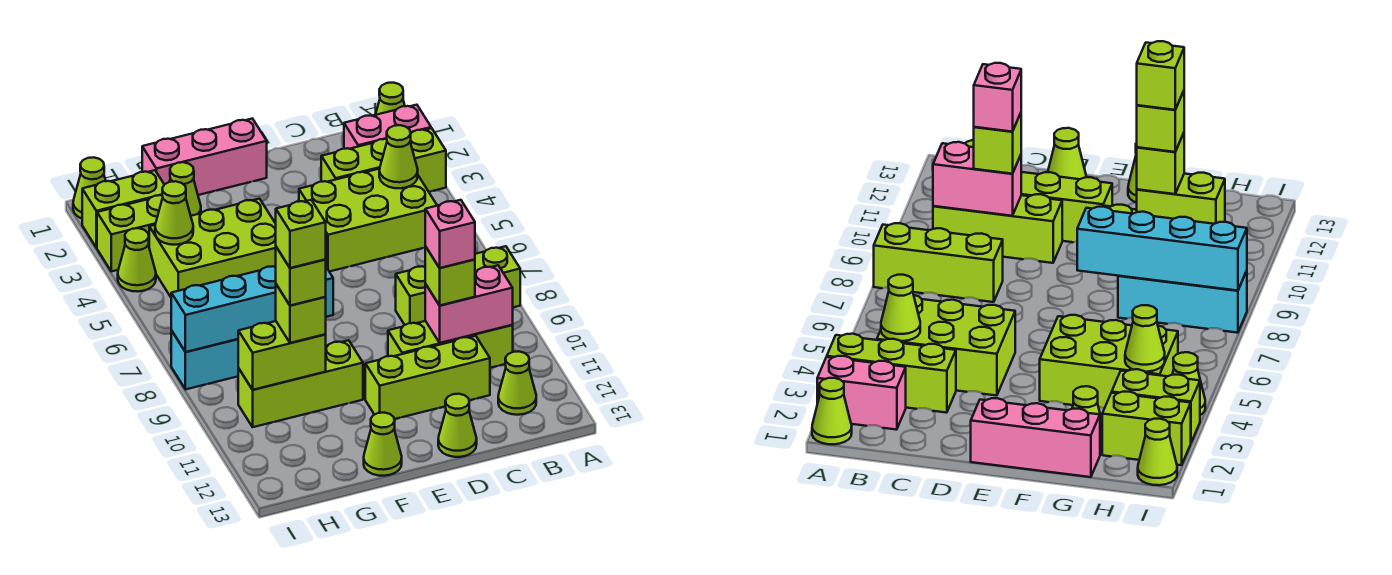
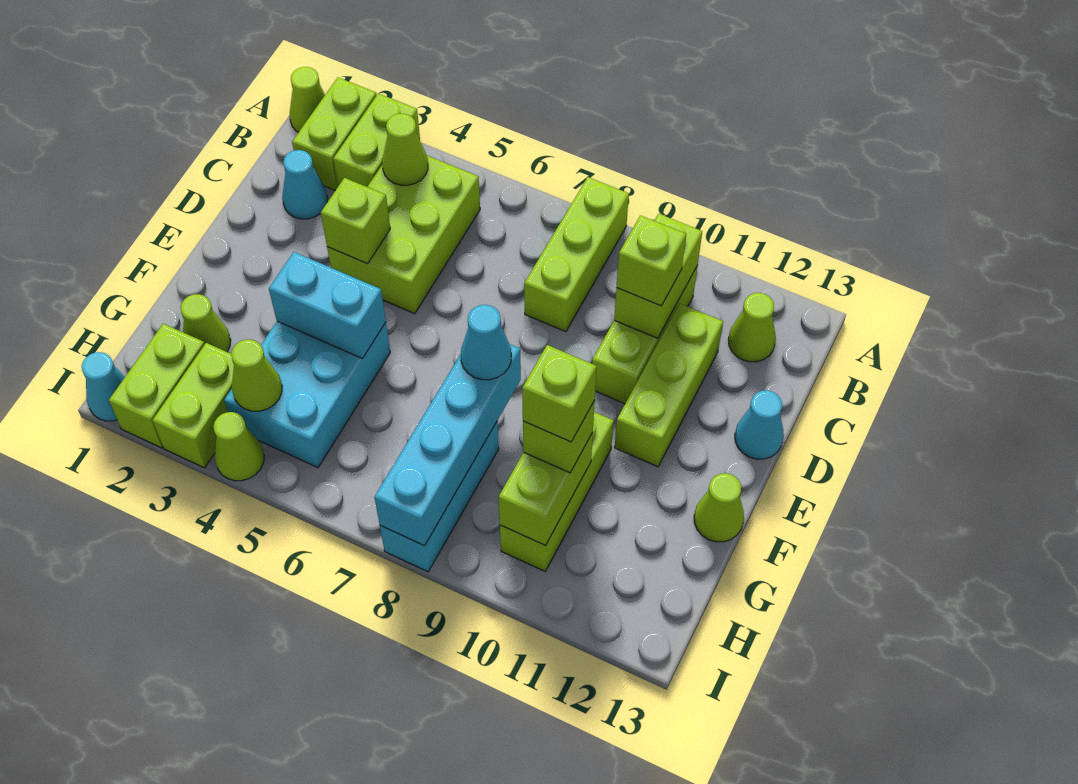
pink 1x2 brick [344,105,431,149] -> lime 1x2 brick [292,77,377,190]
lime 1x3 brick [321,128,446,192] -> lime 1x2 brick [333,93,420,187]
pink 1x2 brick [425,265,513,343] -> lime 1x2 brick [614,214,702,338]
none -> cyan 1x1 cone [282,150,328,219]
pink 1x1 brick [425,200,475,268] -> none
lime 1x1 cone [438,394,477,457] -> cyan 1x1 cone [735,390,784,459]
pink 1x3 brick [142,119,267,195] -> none
lime 2x3 brick [149,199,276,297] -> cyan 2x3 brick [224,321,390,467]
none -> cyan 1x2 brick [269,252,386,358]
none -> cyan 1x1 cone [461,305,511,380]
lime 1x1 brick [276,200,326,268] -> lime 1x1 brick moved to [321,178,390,264]
lime 1x1 cone [73,157,106,219] -> cyan 1x1 cone [82,352,125,421]

